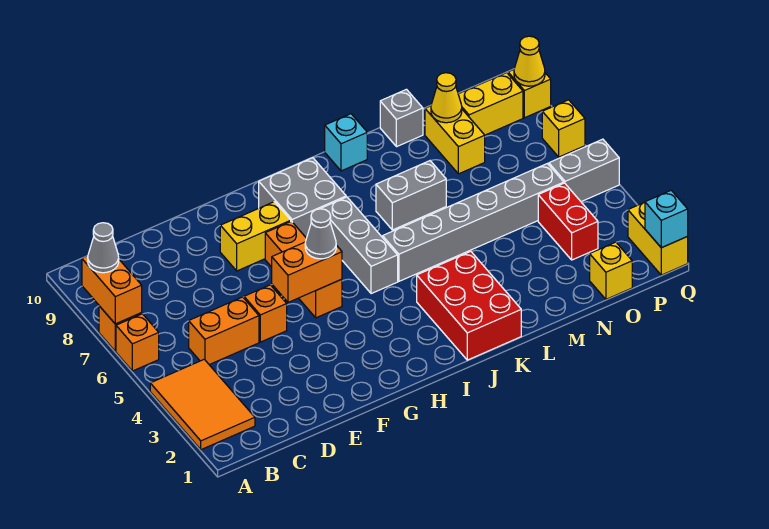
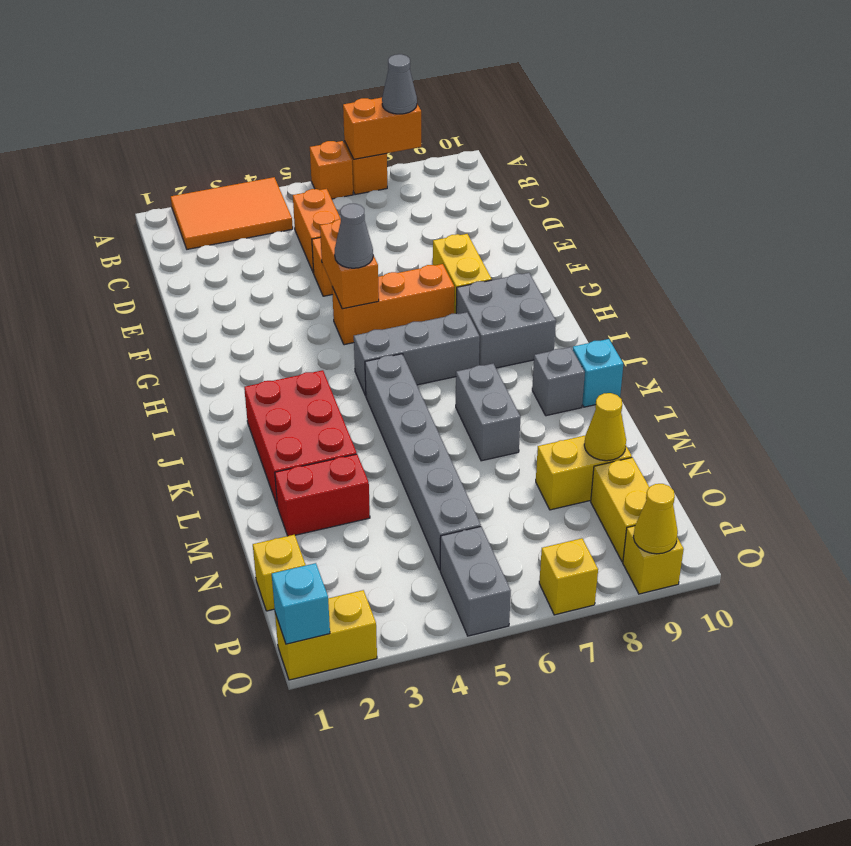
red 2x3 brick [417,251,521,360] -> red 2x3 brick turned to [244,370,357,507]
grey 1x1 brick [380,89,423,147] -> grey 1x1 brick moved to [532,347,585,416]
red 1x2 brick [538,183,598,260] -> red 1x2 brick moved to [275,454,370,536]

